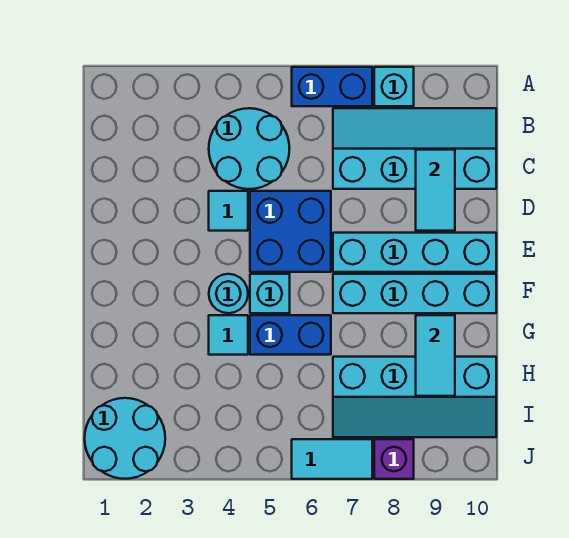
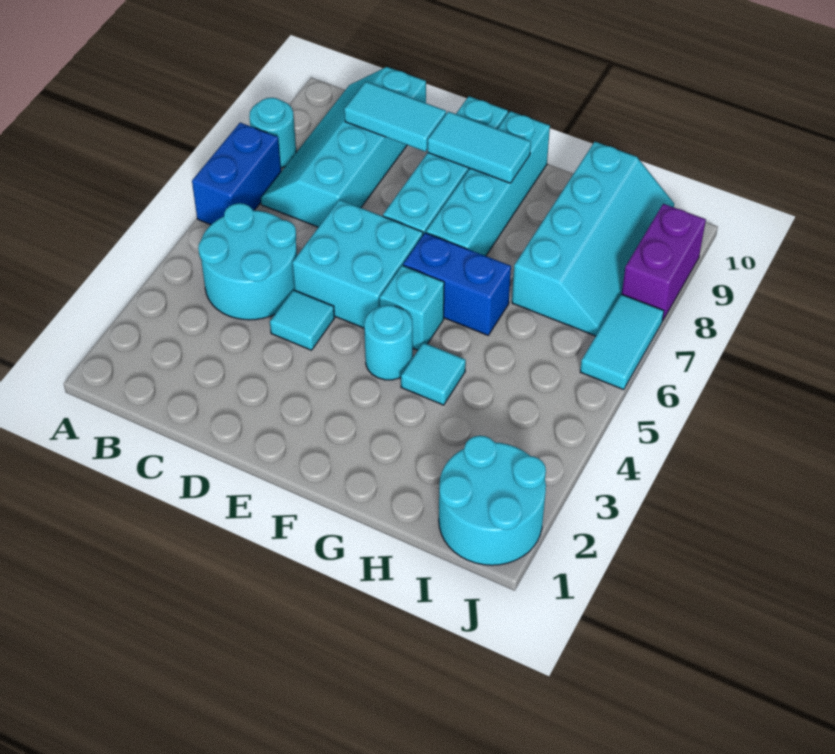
cyan 1x1 brick [374,67,414,106] -> cyan 1x1 round brick [249,98,296,168]
blue 2x2 brick [250,191,331,272] -> cyan 2x2 brick [292,200,423,328]
blue 1x2 brick [250,315,331,355] -> blue 1x2 brick turned to [403,233,511,335]
cyan 1x2 tile [416,315,455,396] -> cyan 1x2 tile moved to [428,111,531,183]
purple 1x1 brick [374,439,414,479] -> purple 1x2 brick [622,204,706,321]

